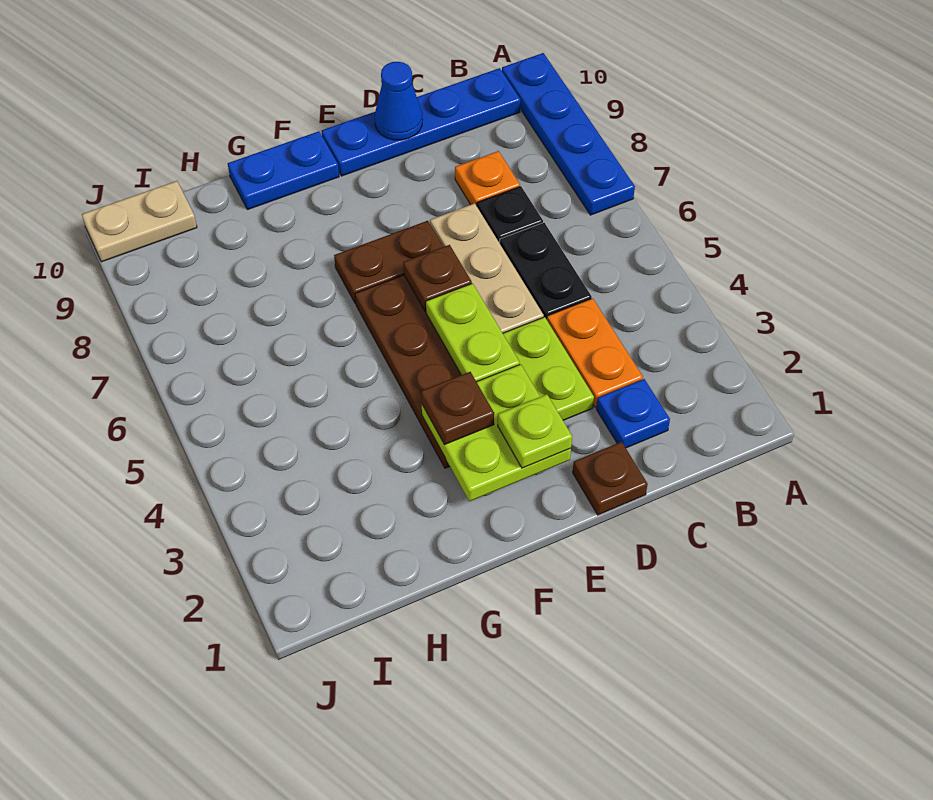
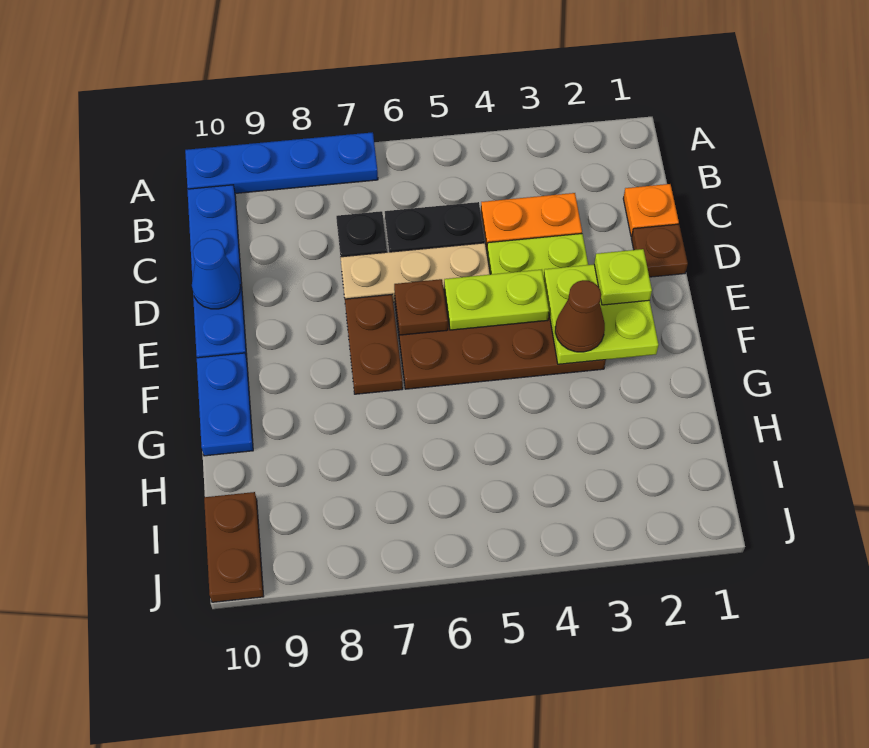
blue 1x1 plate [596,379,670,448] -> none
orange 1x1 plate [455,151,520,206] -> orange 1x1 plate moved to [623,184,679,237]
brown 1x1 plate [421,372,494,445] -> brown 1x1 cone [555,280,605,352]
tan 1x2 plate [82,181,197,262] -> brown 1x2 plate [204,492,264,602]

